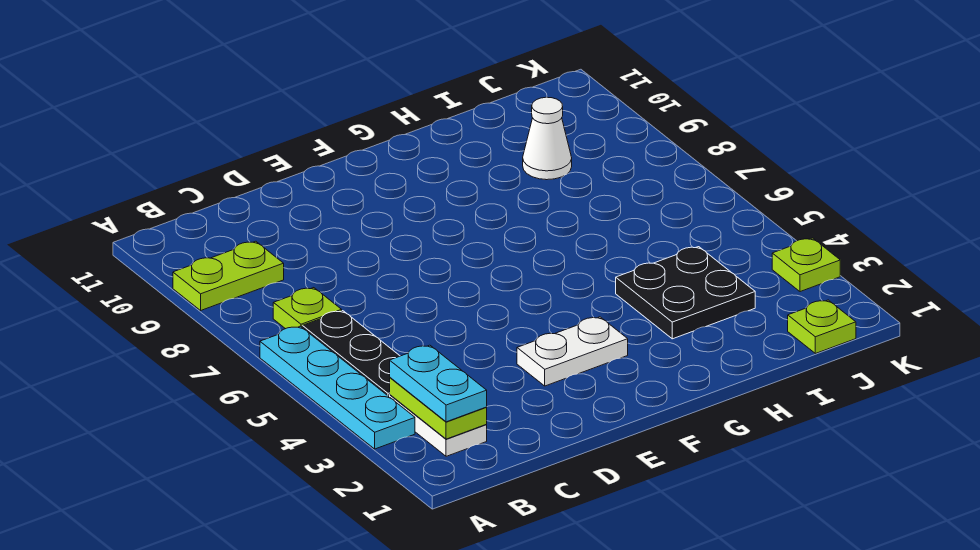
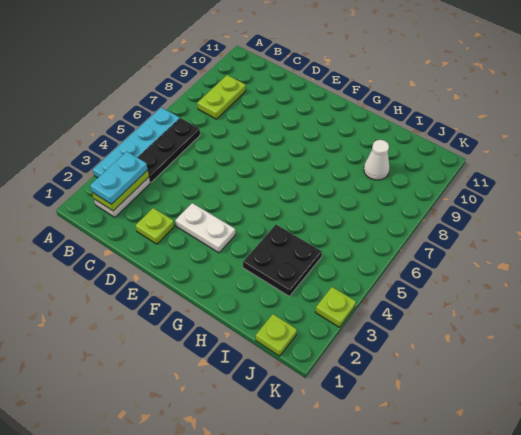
lime 1x2 plate [173,241,284,310] -> lime 1x2 plate turned to [197,75,246,119]
lime 1x1 plate [273,288,342,329] -> lime 1x1 plate moved to [136,208,174,244]

